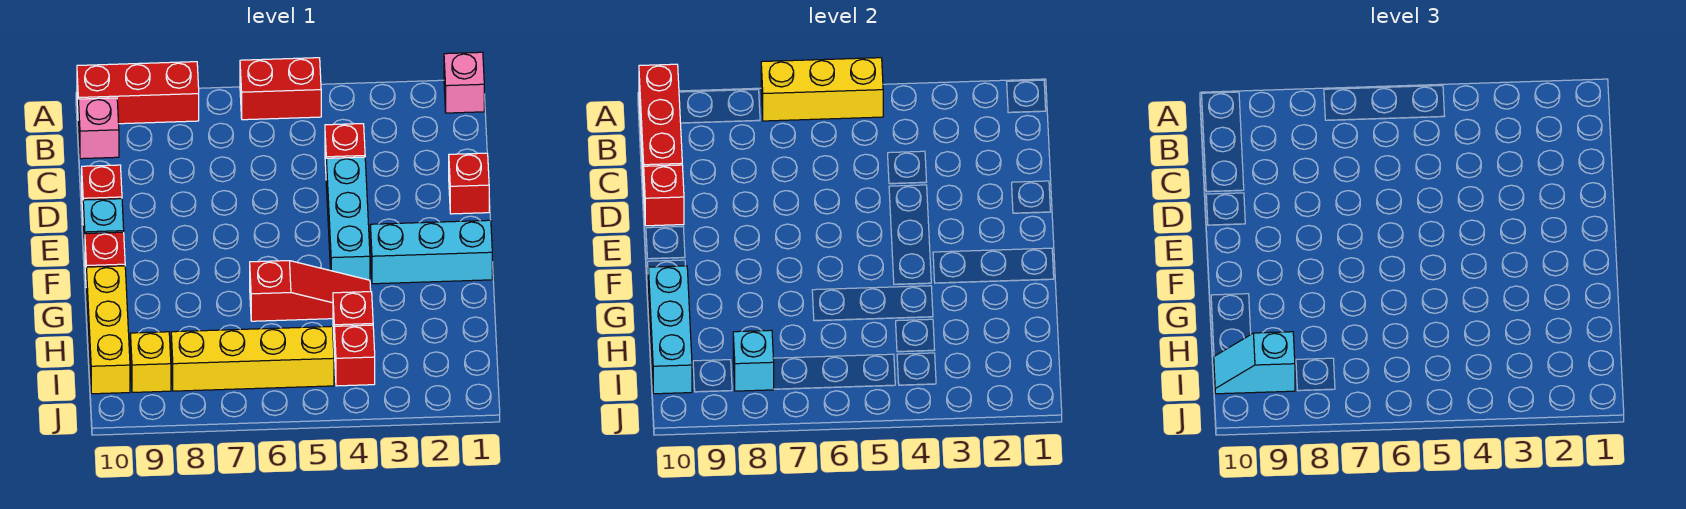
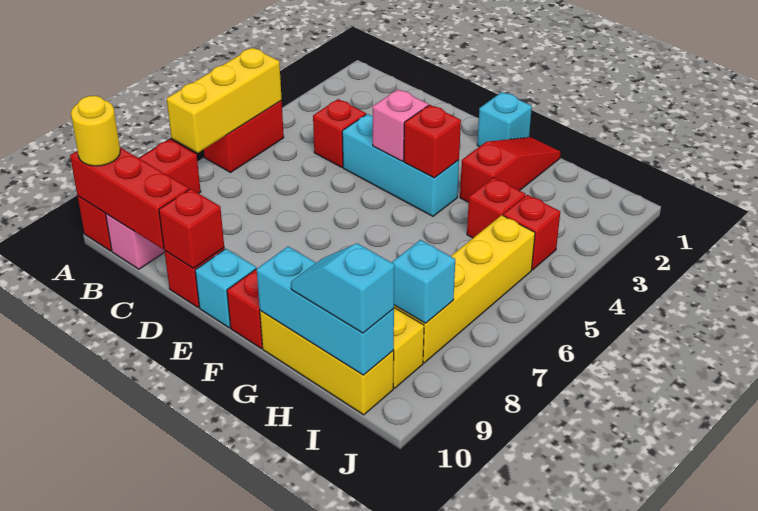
pink 1x1 brick [444,52,484,113] -> pink 1x1 brick moved to [373,89,428,161]
none -> yellow 1x1 round brick [71,96,120,166]
red 1x1 brick [449,153,489,214] -> red 1x1 brick moved to [404,105,461,178]
cyan 1x3 brick [370,220,492,284] -> cyan 1x1 brick [477,92,532,147]
red 1x3 slope [250,261,371,321] -> red 1x3 slope moved to [460,137,561,202]
cyan 1x2 slope [1214,332,1295,394] -> cyan 1x2 slope turned to [291,243,394,333]

